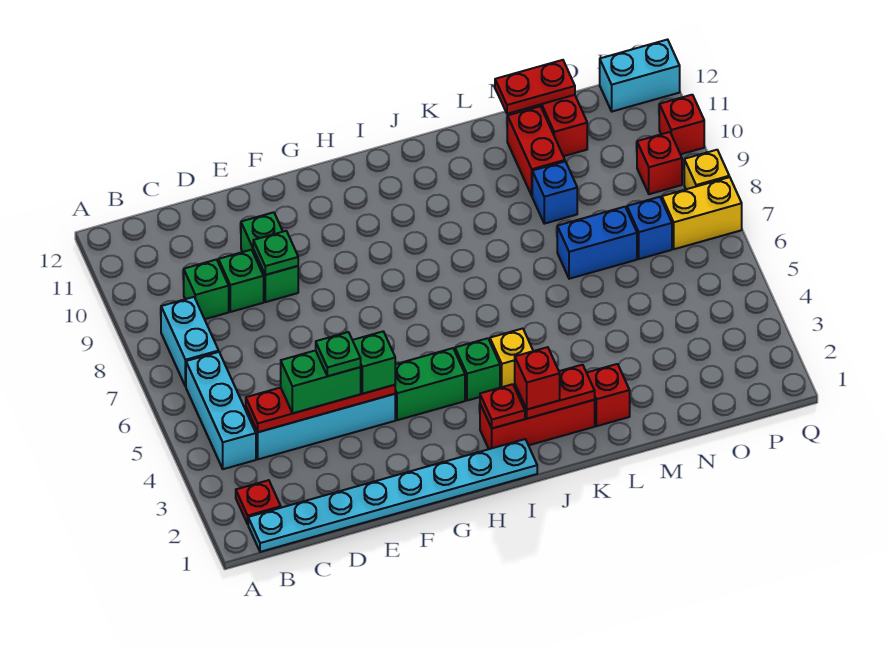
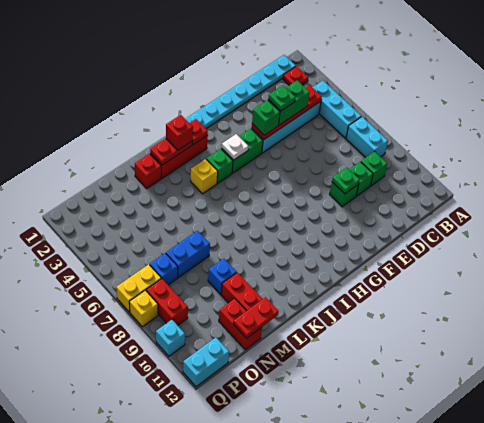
green 1x2 brick [241,212,298,302] -> green 1x1 brick [330,182,359,207]
none -> white 1x1 plate [222,134,249,160]
red 1x1 brick [637,132,682,194] -> red 1x2 brick [146,279,188,325]
red 1x1 brick [659,95,704,154] -> cyan 1x1 brick [156,320,185,356]

